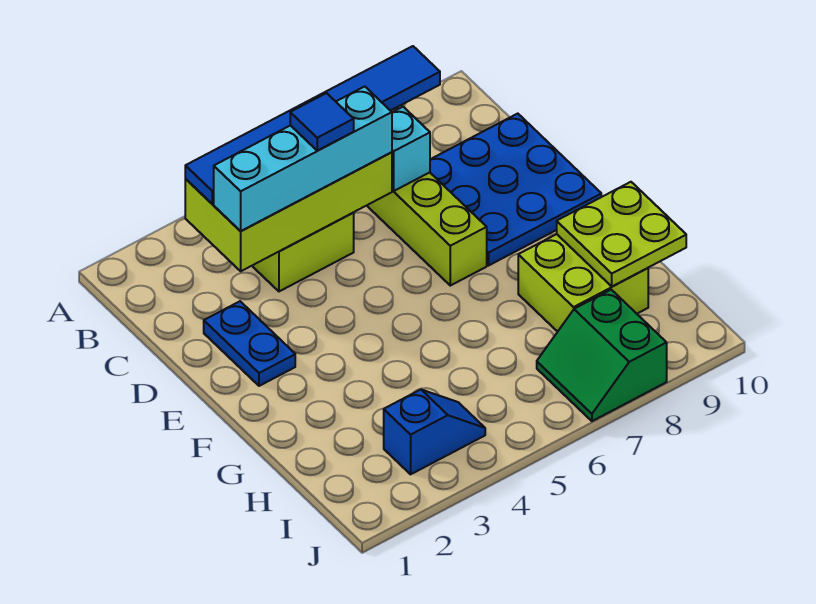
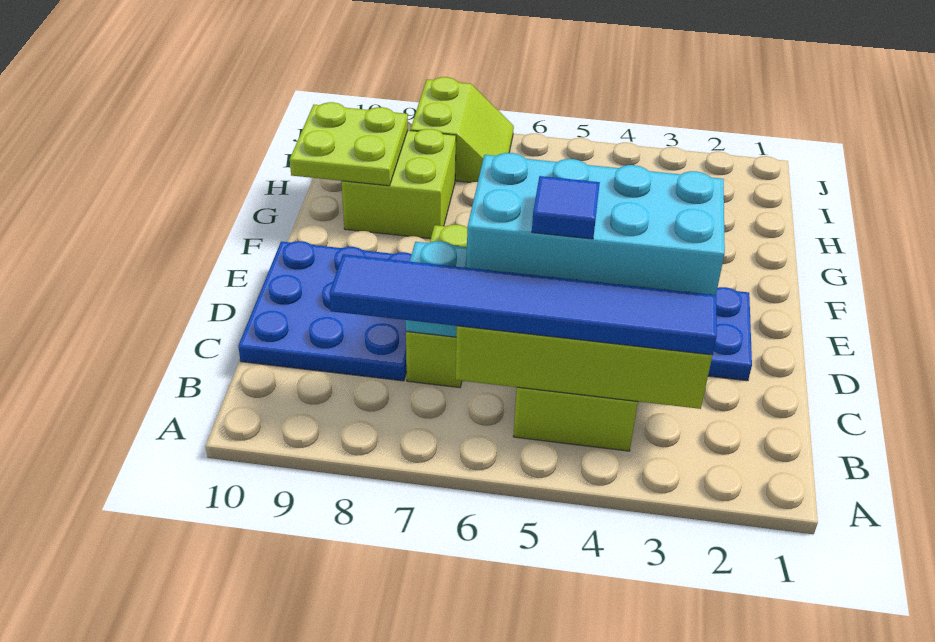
cyan 1x4 brick [214,86,392,231] -> cyan 2x4 brick [466,153,725,295]
blue 1x2 slope [384,390,485,474] -> none
green 2x2 slope [537,290,667,421] -> lime 2x2 slope [410,77,514,183]

